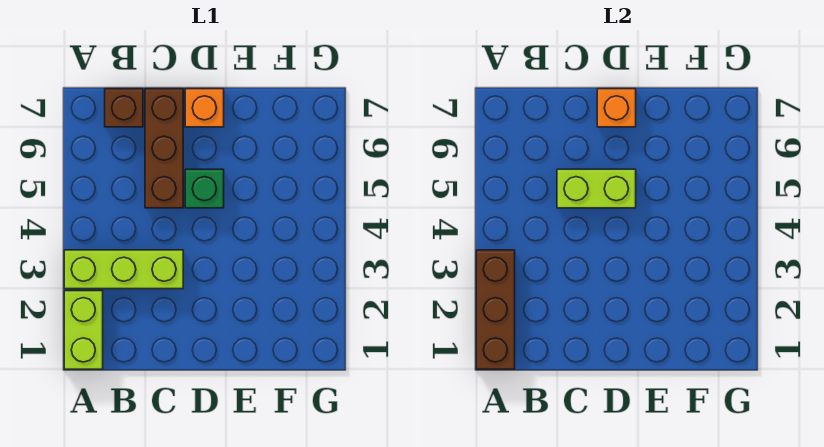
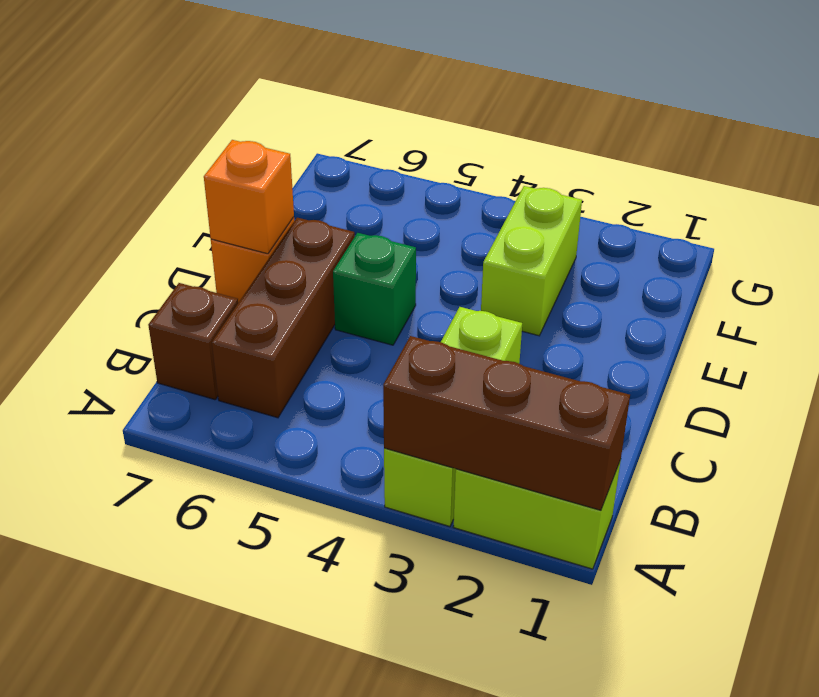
brown 1x3 brick [145,89,183,208] -> brown 1x3 brick turned to [212,218,355,418]
lime 1x2 brick [557,169,636,208] -> lime 1x2 brick moved to [481,186,582,336]

